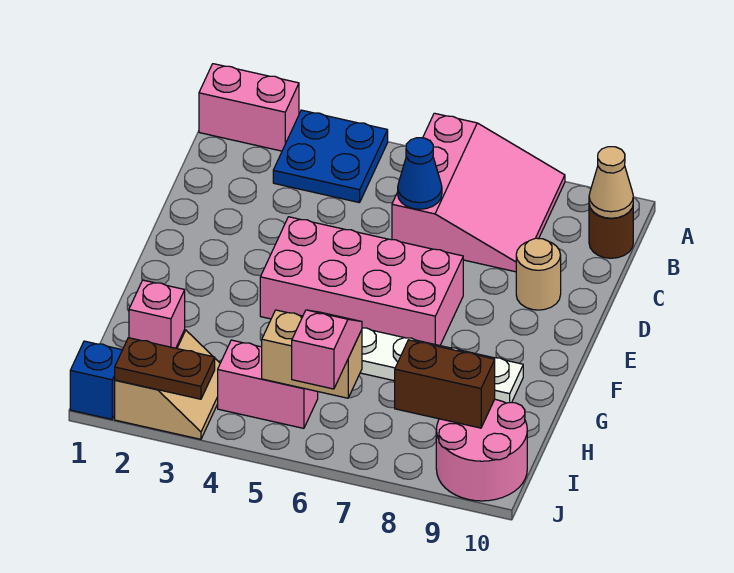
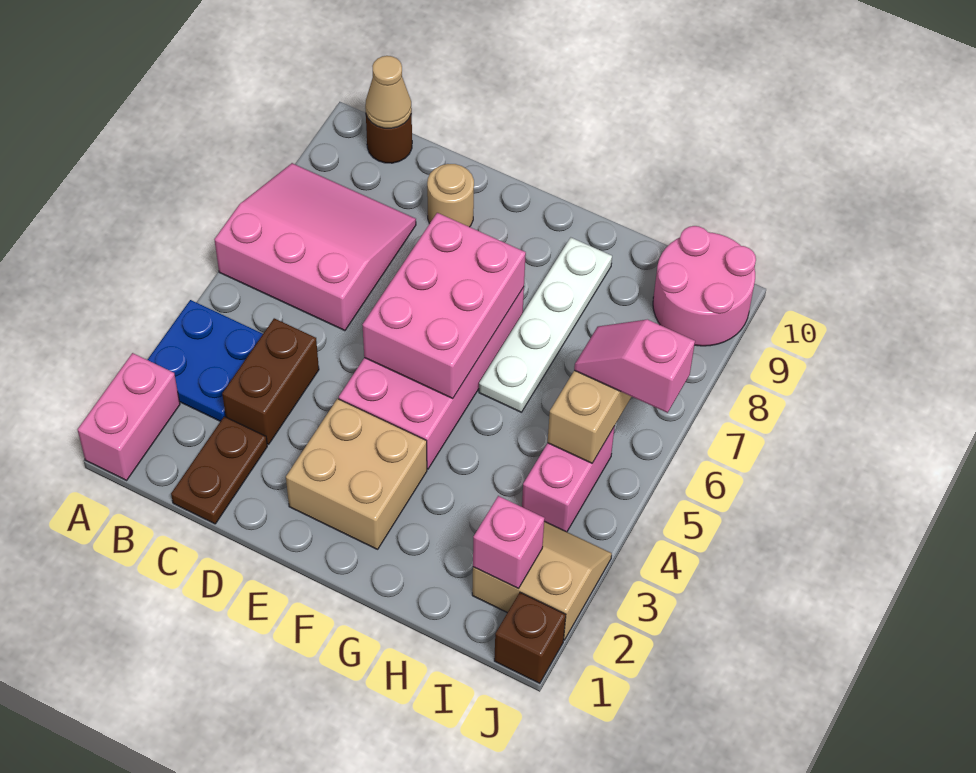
blue 1x1 cone [398,138,442,209] -> none
none -> tan 2x2 brick [286,399,427,549]
none -> pink 2x3 brick [363,213,526,398]
brown 1x2 brick [395,340,495,428] -> brown 1x2 brick moved to [222,318,319,444]
blue 1x1 brick [70,341,122,419] -> brown 1x1 brick [494,593,566,683]
brown 1x2 plate [115,338,215,399] -> brown 1x2 plate moved to [171,417,267,524]

